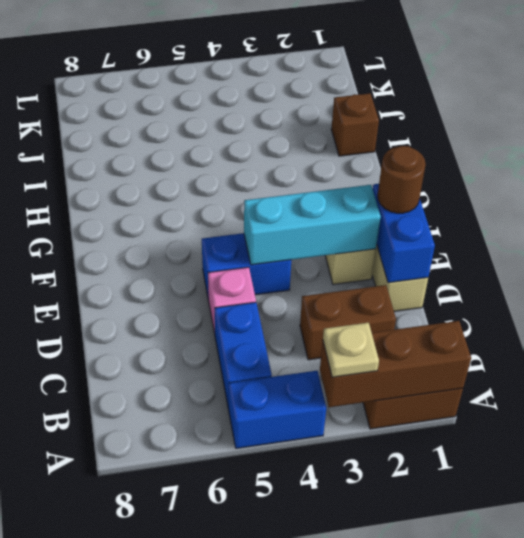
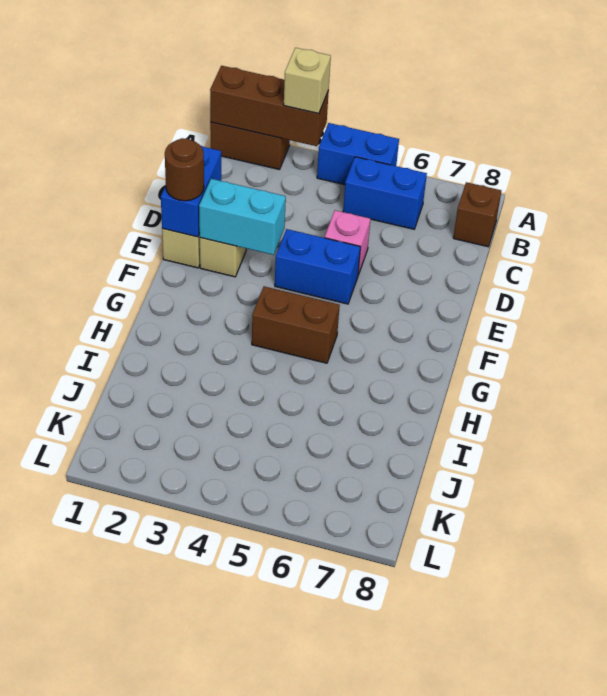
tan 1x1 plate [323,323,379,377] -> tan 1x1 brick [284,48,331,114]
blue 1x2 brick [215,302,272,409] -> blue 1x2 brick turned to [343,157,427,229]
brown 1x2 brick [300,285,396,360] -> brown 1x2 brick moved to [252,286,340,363]
cyan 1x3 brick [244,185,381,265] -> cyan 1x2 brick [199,179,286,255]
brown 1x1 brick [331,93,379,156] -> brown 1x1 brick moved to [453,182,501,247]

